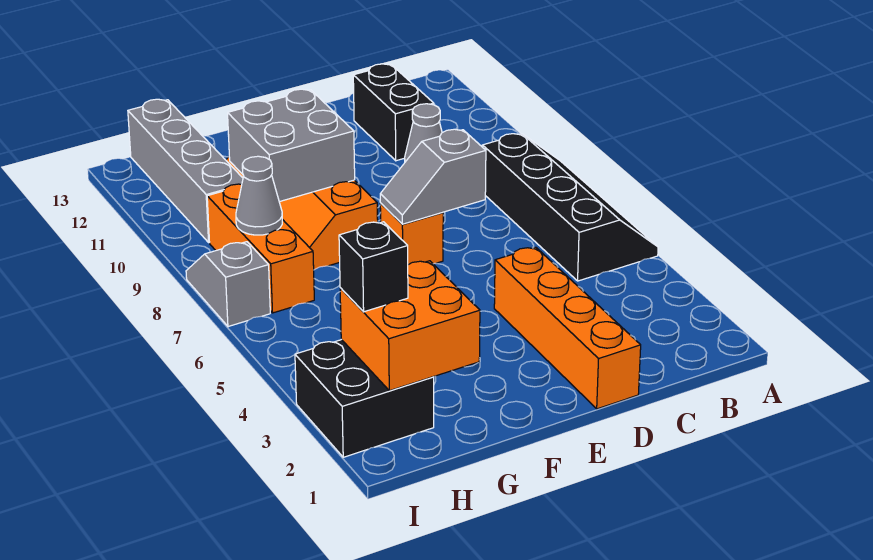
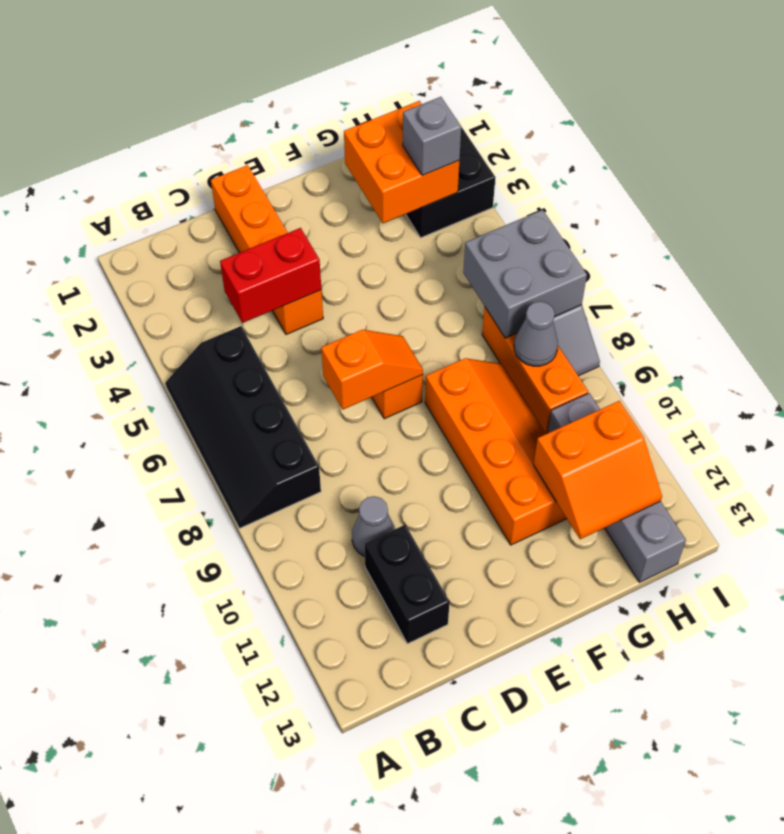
none -> red 1x2 brick [220,228,321,323]
grey 1x2 slope [380,129,486,224] -> orange 1x2 slope [321,330,423,409]
grey 2x2 brick [228,89,355,202] -> grey 2x2 brick moved to [463,210,587,338]
none -> orange 2x2 slope [534,401,662,539]
black 1x1 brick [339,222,408,312] -> grey 1x1 brick [403,97,461,176]

